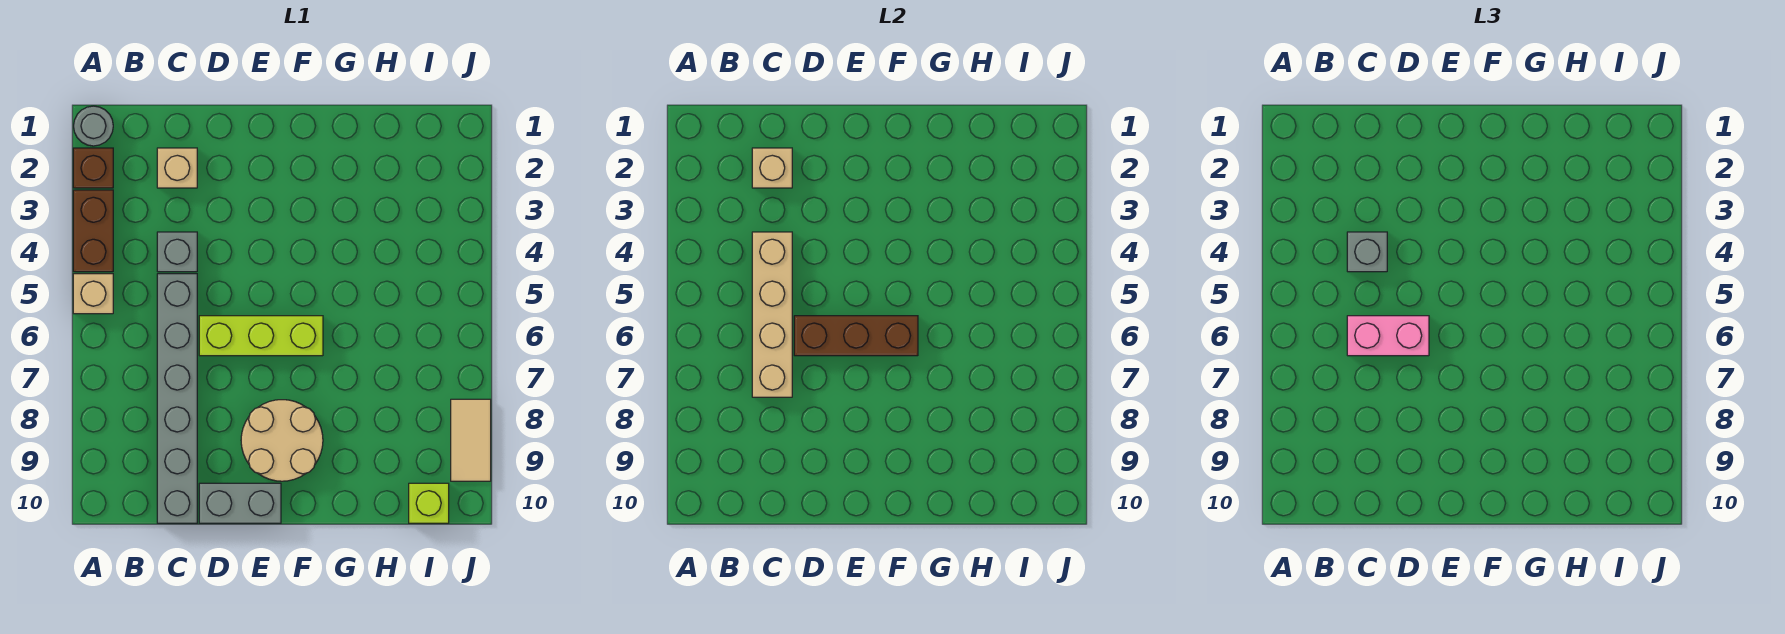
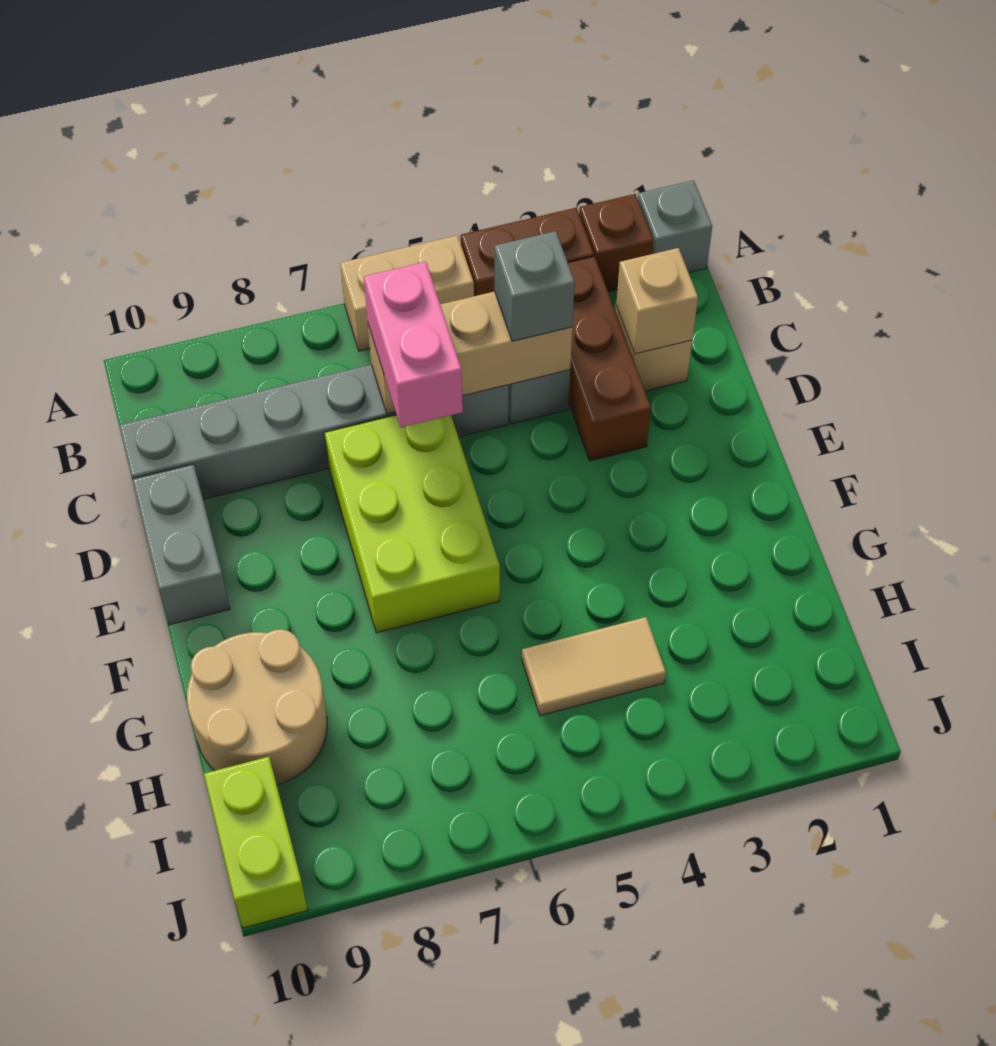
grey 1x1 round brick [74,106,113,146] -> grey 1x1 brick [638,180,712,273]
tan 1x1 brick [73,274,113,314] -> tan 1x2 brick [340,235,474,351]
tan 1x4 brick [752,232,792,397] -> tan 1x3 brick [368,292,572,414]
lime 1x3 brick [199,316,323,356] -> lime 2x3 brick [325,415,500,633]
brown 1x3 brick [794,316,918,356] -> brown 1x3 brick moved to [568,256,651,461]
tan 2x2 round brick [241,400,323,481] -> tan 2x2 round brick moved to [187,629,327,785]
lime 1x1 brick [409,483,449,523] -> lime 1x2 brick [204,757,307,928]
tan 1x2 tile [451,399,491,481] -> tan 1x2 tile moved to [522,617,666,716]

